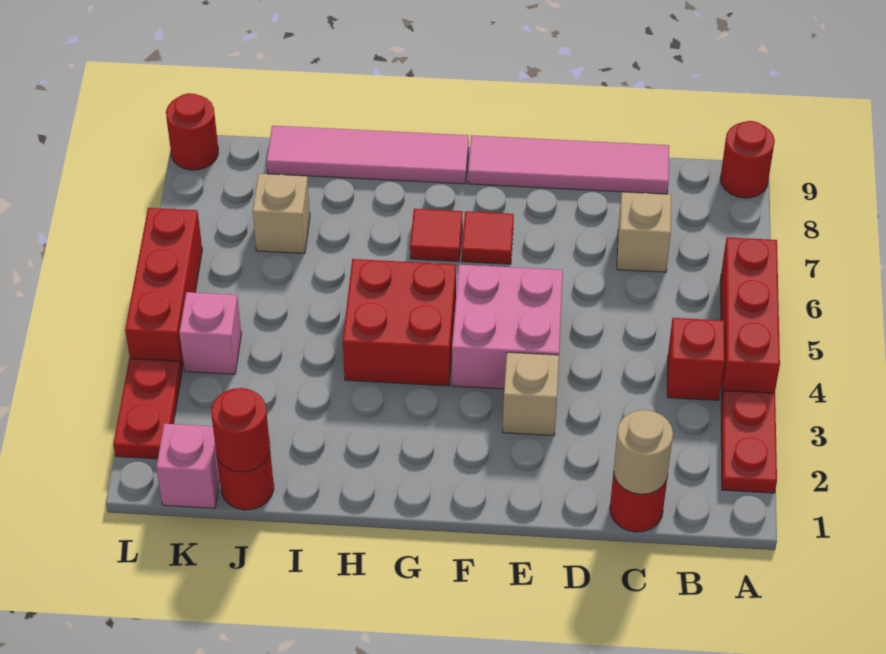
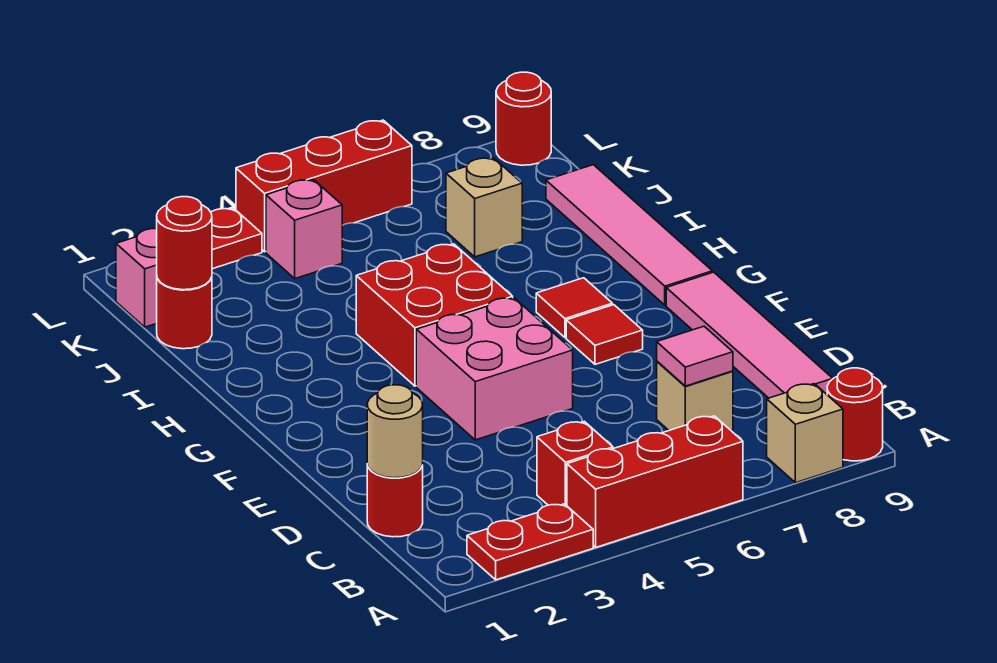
none -> pink 1x1 tile [657,326,733,386]
tan 1x1 brick [503,352,559,436] -> tan 1x1 brick moved to [767,384,843,483]

